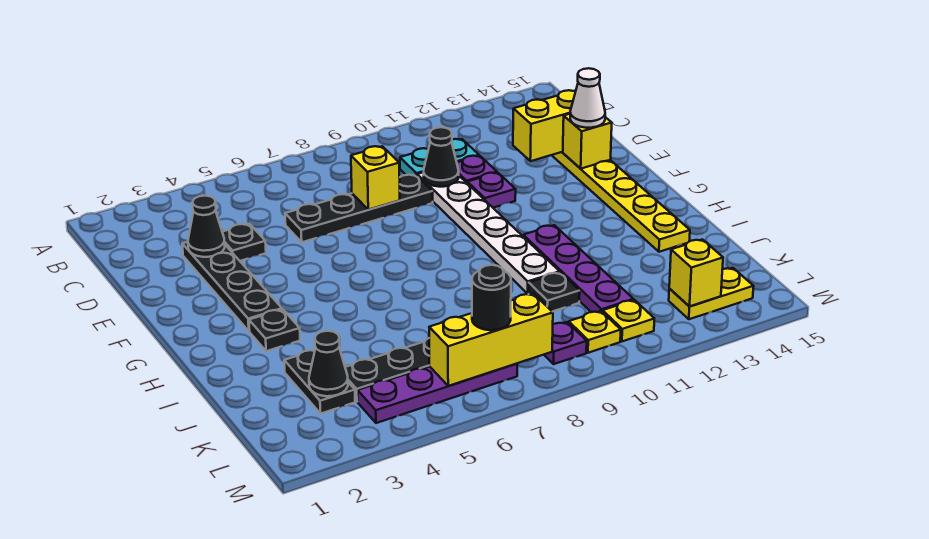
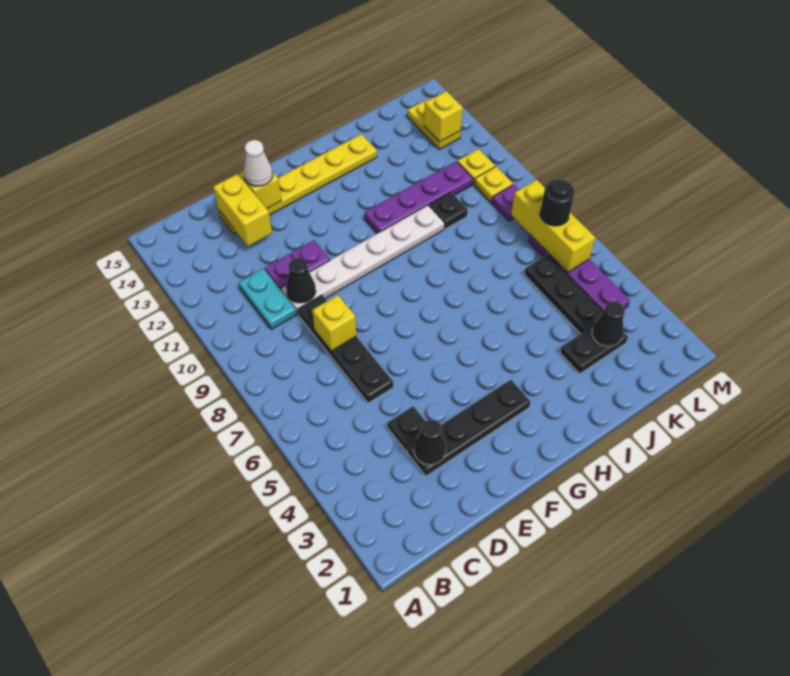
black 1x1 plate [249,309,300,351] -> none

